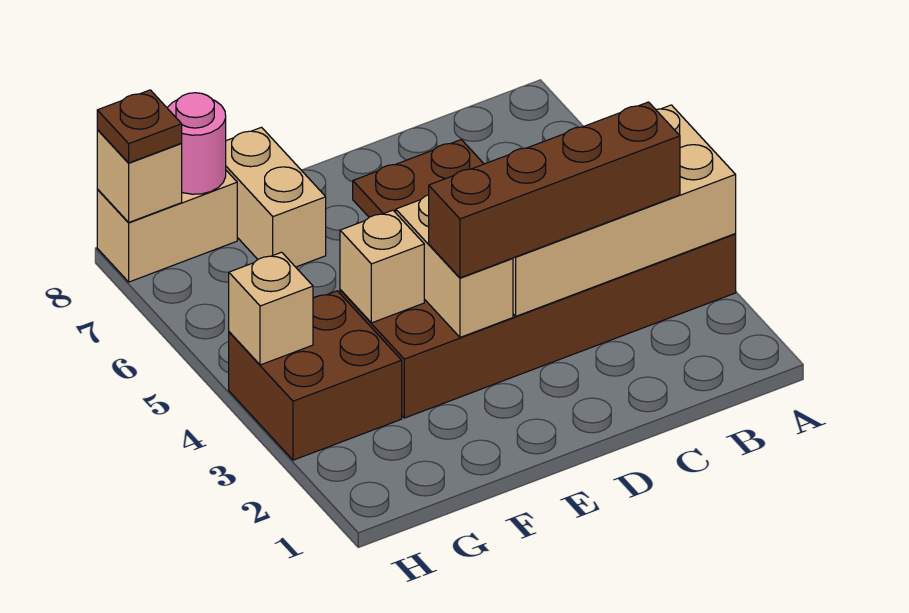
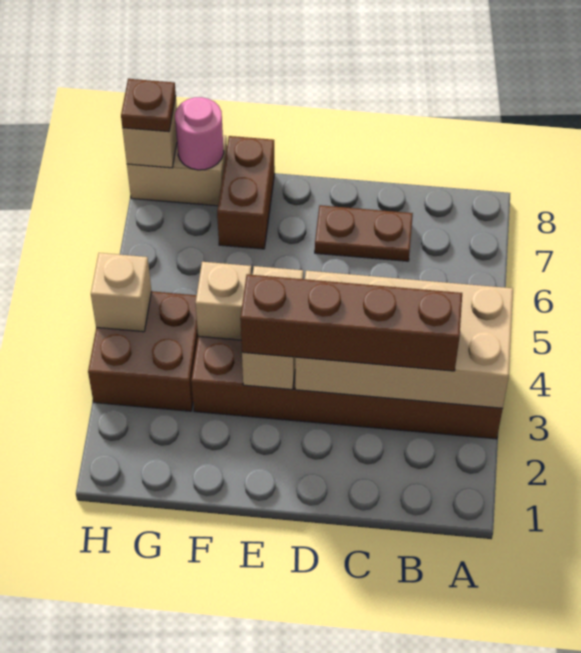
tan 1x2 brick [226,127,326,267] -> brown 1x2 brick [217,136,275,249]

